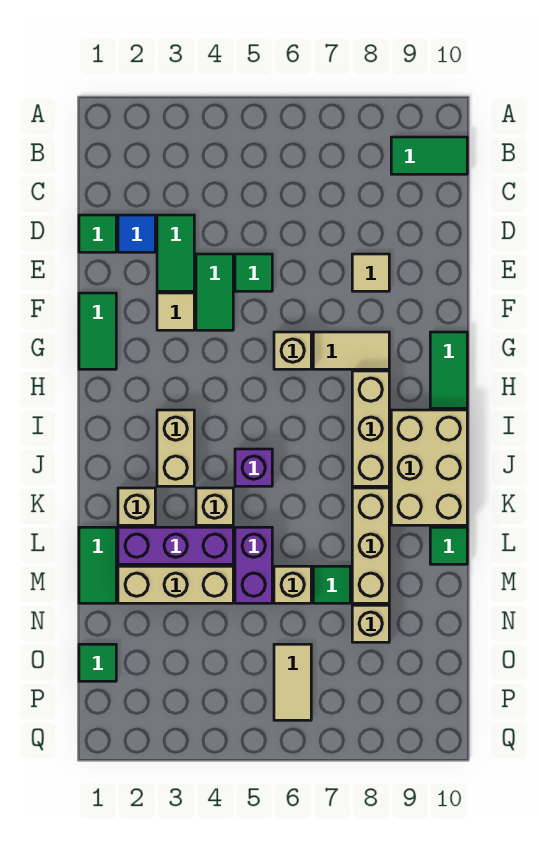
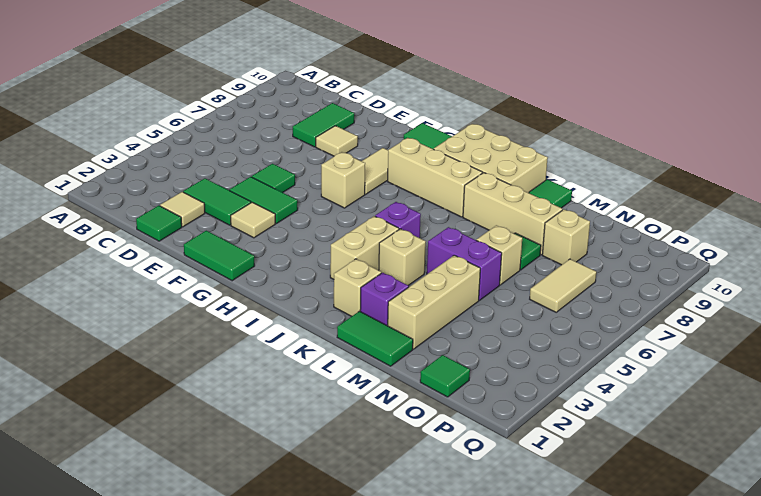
green 1x2 tile [391,137,467,174] -> green 1x2 tile moved to [293,103,354,147]
blue 1x1 tile [118,215,155,252] -> tan 1x1 tile [160,192,205,227]
tan 1x2 brick [157,410,194,486] -> tan 1x2 brick turned to [330,216,399,279]
purple 1x3 brick [118,527,233,564] -> purple 1x1 brick [360,273,409,326]
tan 1x2 tile [274,644,311,720] -> tan 1x2 tile turned to [530,259,596,312]

